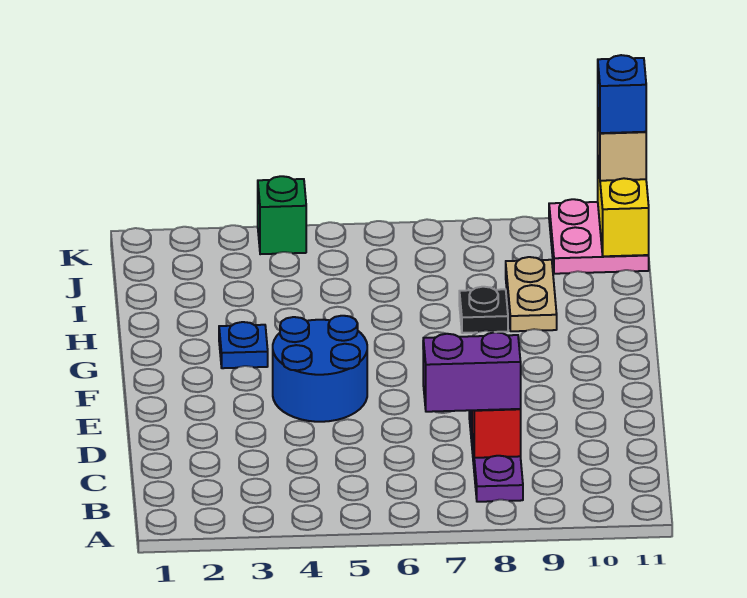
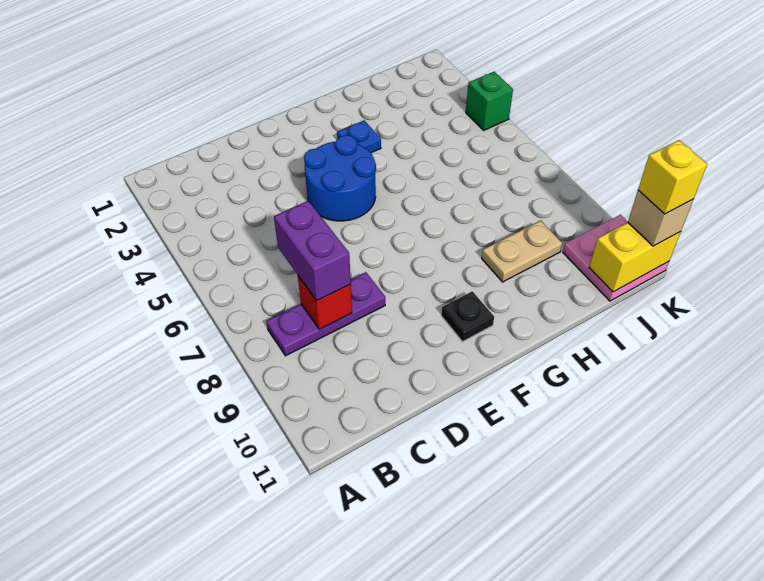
black 1x1 plate [459,287,508,333] -> black 1x1 plate moved to [441,291,494,341]
blue 1x1 brick [598,55,646,133] -> yellow 1x1 brick [638,140,707,214]

